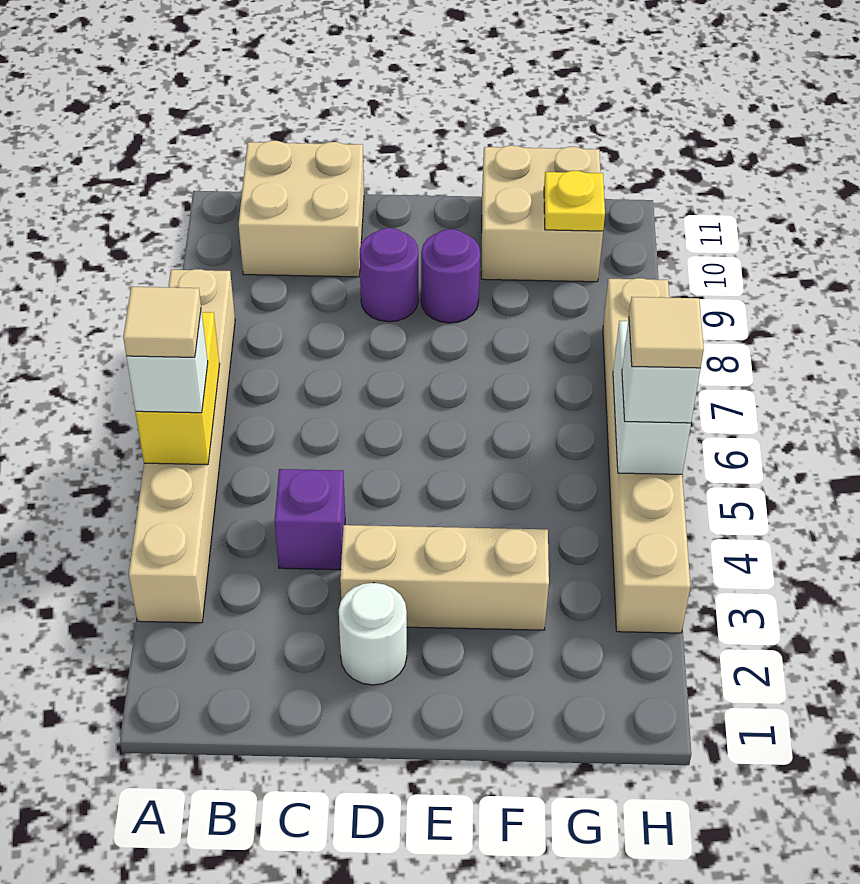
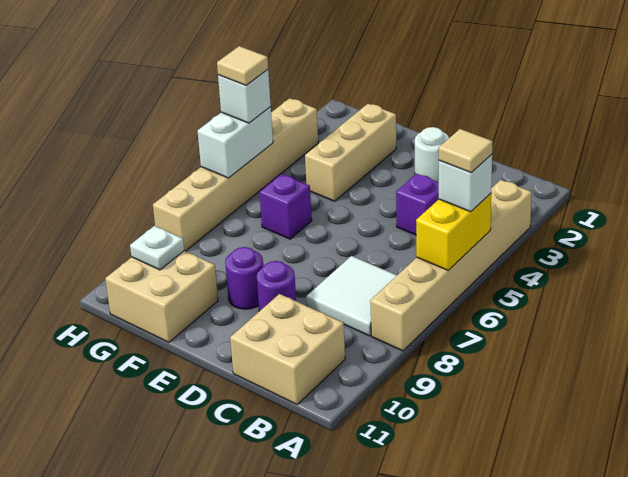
none -> white 2x2 tile [306,256,397,336]
tan 1x3 brick [340,525,549,630] -> tan 1x3 brick turned to [305,104,396,201]
none -> purple 1x1 brick [260,174,312,239]
yellow 1x1 plate [544,171,605,231] -> white 1x1 plate [130,226,184,270]

